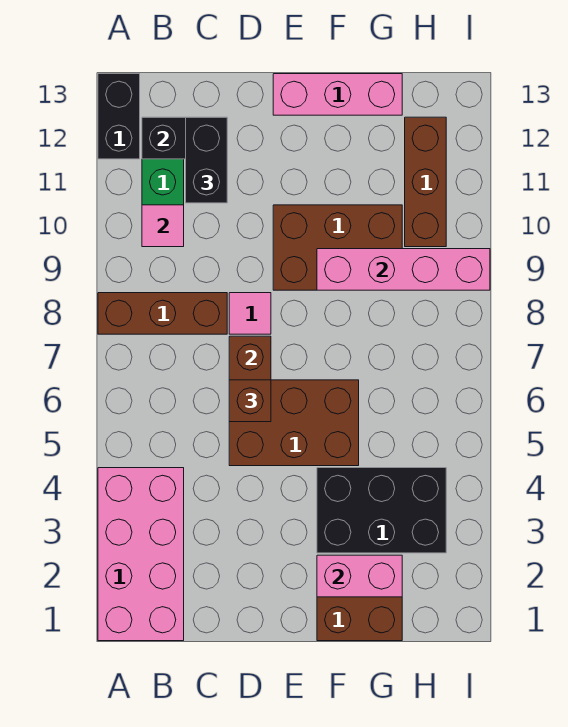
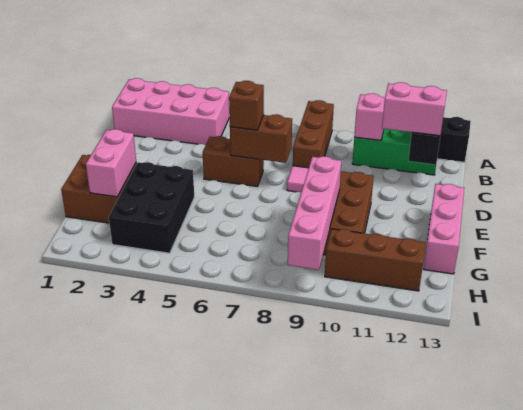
pink 1x1 tile [142,205,184,247] -> pink 1x1 brick [354,93,385,141]
black 1x2 brick [186,117,227,203] -> pink 1x2 brick [382,82,447,136]
brown 2x3 brick [229,380,359,466] -> brown 1x2 brick [203,136,264,186]

